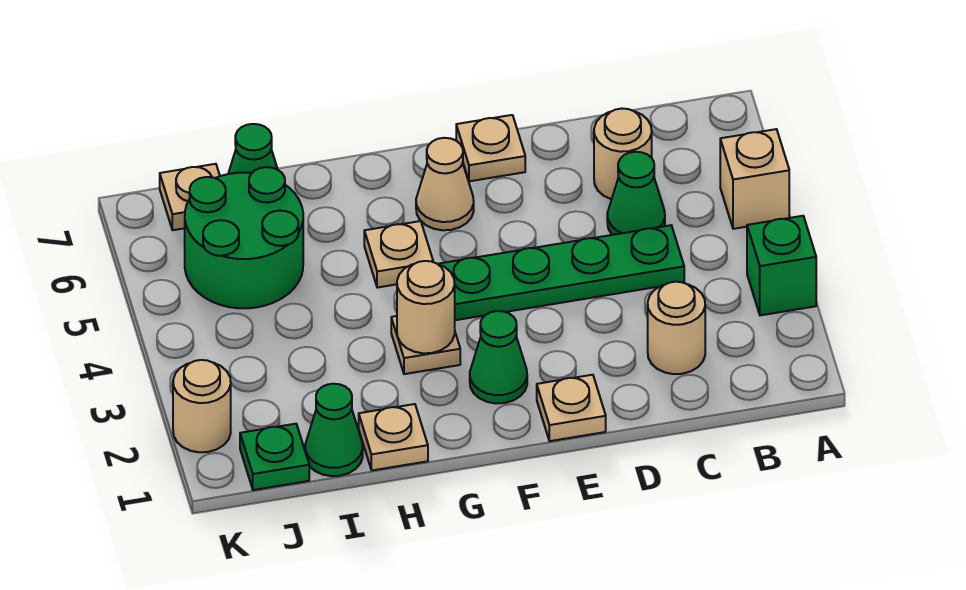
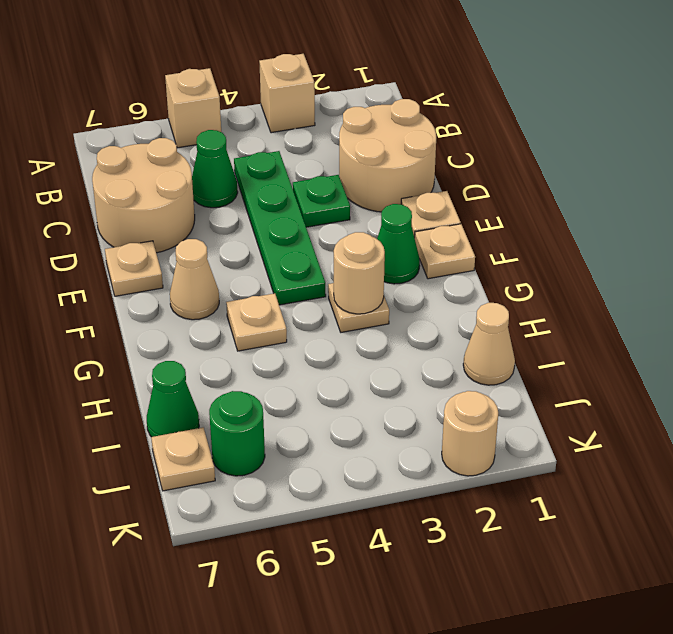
green 1x1 brick [747,216,816,315] -> tan 1x1 brick [259,54,315,133]
tan 1x1 round brick [648,282,705,374] -> tan 2x2 round brick [339,99,436,212]
tan 1x1 round brick [594,109,652,199] -> tan 2x2 round brick [92,138,195,253]
tan 1x1 plate [359,404,428,470] -> tan 1x1 plate moved to [415,224,475,279]
green 1x1 cone [305,384,363,476] -> tan 1x1 cone [463,303,515,385]
green 2x2 round brick [185,167,303,308] -> green 1x1 round brick [209,391,265,476]
green 1x1 plate [240,424,309,490] -> green 1x1 plate moved to [293,175,350,227]

